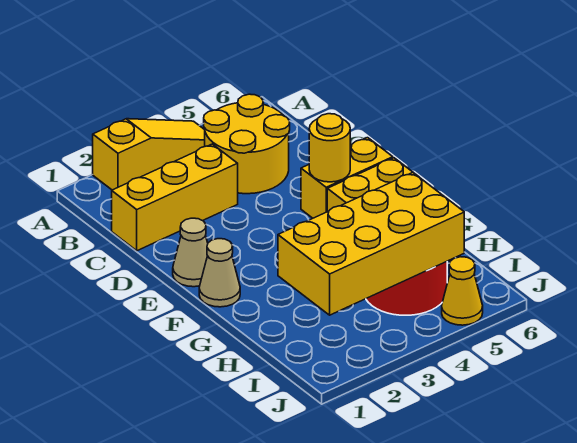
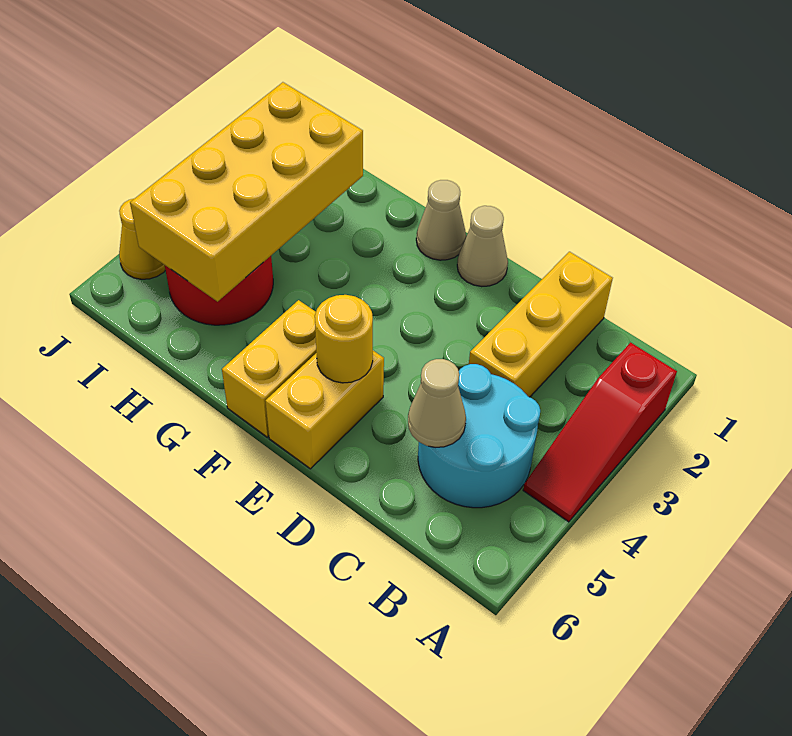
yellow 1x3 slope [93,119,205,190] -> red 1x3 slope [523,342,677,522]
yellow 2x2 round brick [204,94,290,194] -> cyan 2x2 round brick [418,364,540,508]
none -> tan 1x1 cone [408,359,466,447]

